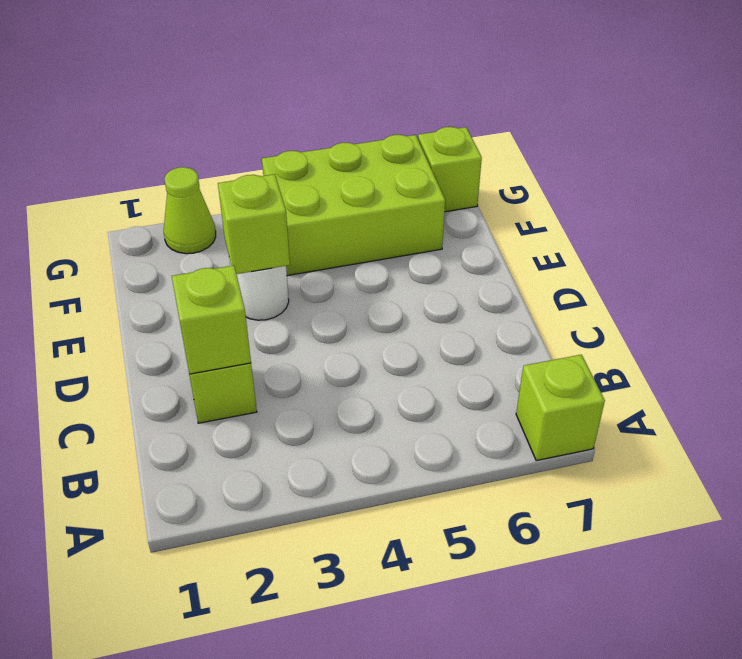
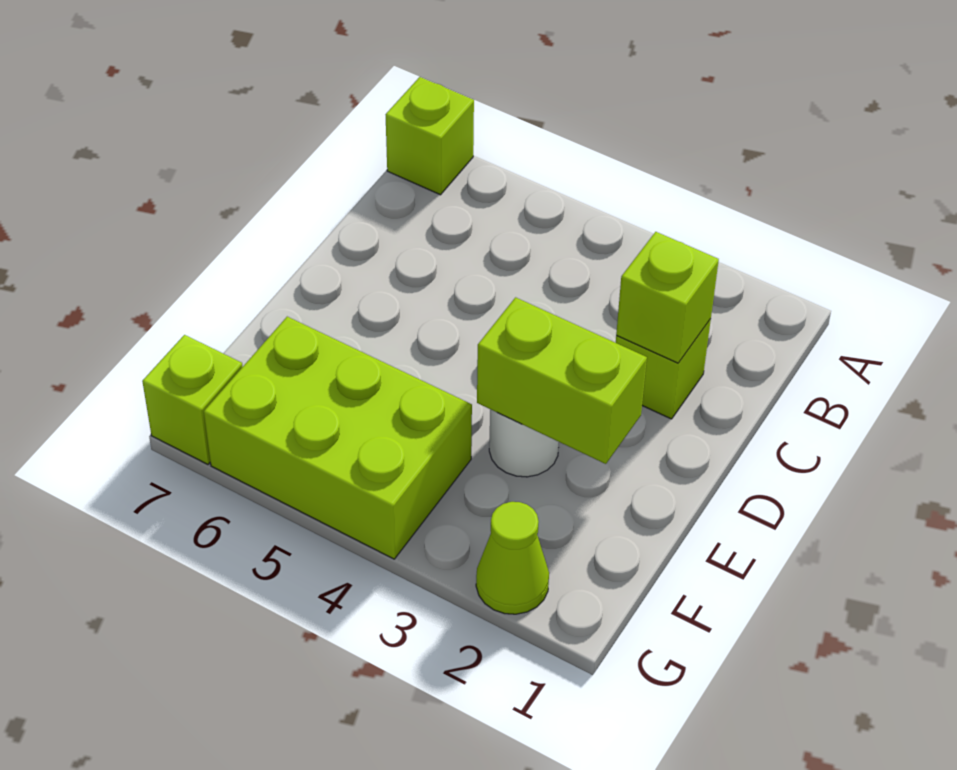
lime 1x1 brick [218,174,290,274] -> lime 1x2 brick [477,297,647,464]

